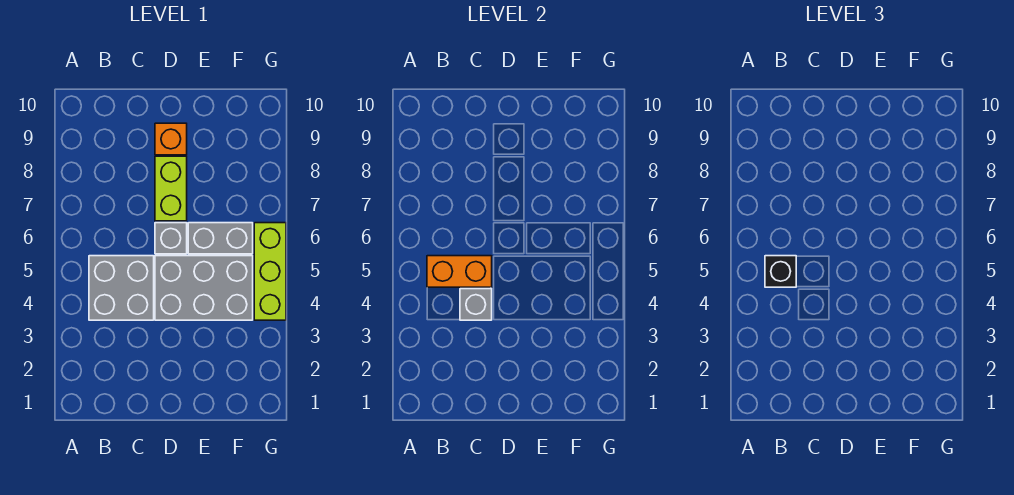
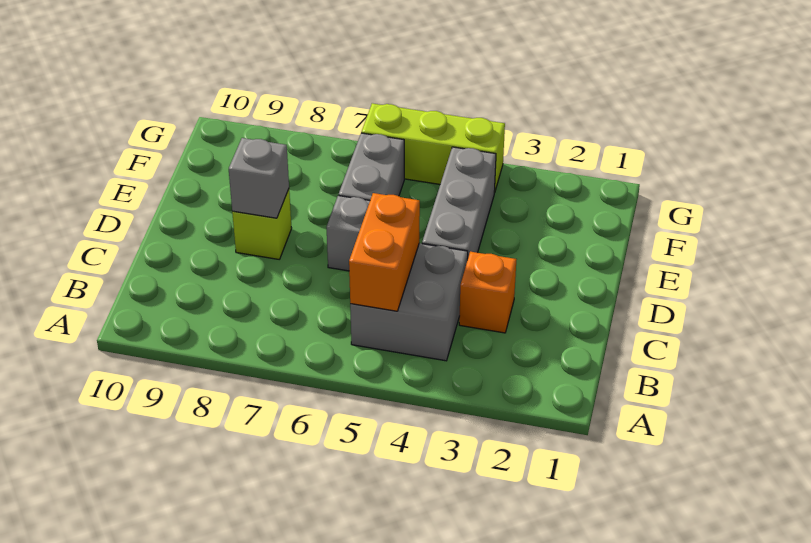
black 1x1 brick [765,256,796,287] -> none
grey 1x1 brick [460,289,492,320] -> grey 1x1 brick moved to [229,138,289,218]
grey 2x3 brick [155,256,253,320] -> grey 1x3 brick [422,147,496,260]
lime 1x2 brick [155,156,187,221] -> lime 1x1 brick [232,189,292,259]
orange 1x1 brick [155,123,187,155] -> orange 1x1 brick moved to [459,252,516,333]

